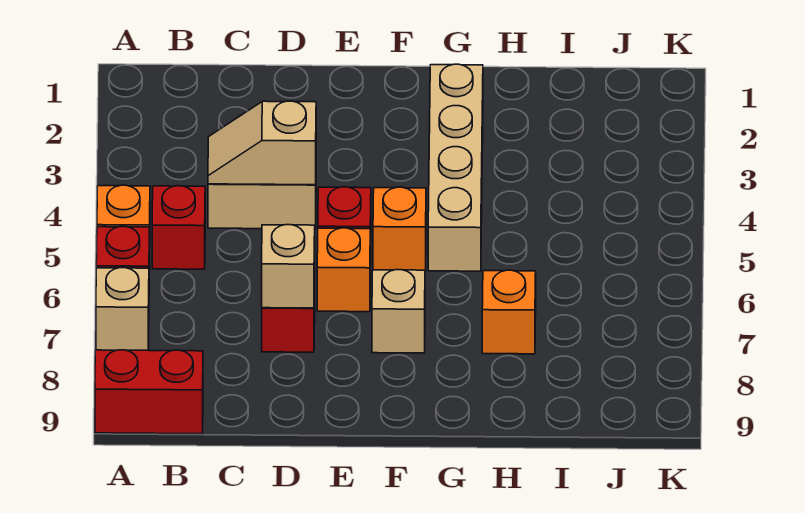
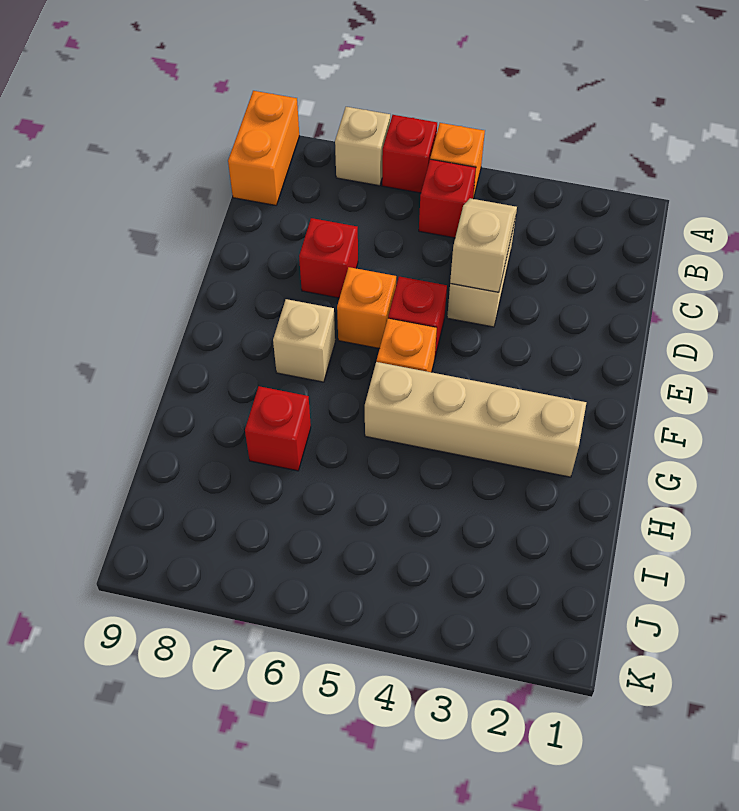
red 1x2 brick [95,350,203,434] -> orange 1x2 brick [228,91,299,205]
tan 1x1 brick [262,225,315,308] -> none
orange 1x1 brick [482,270,536,354] -> red 1x1 brick [245,386,311,471]

